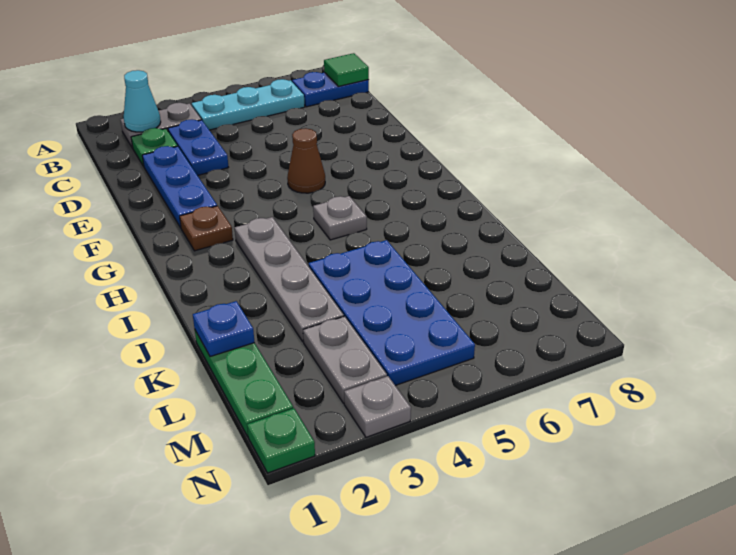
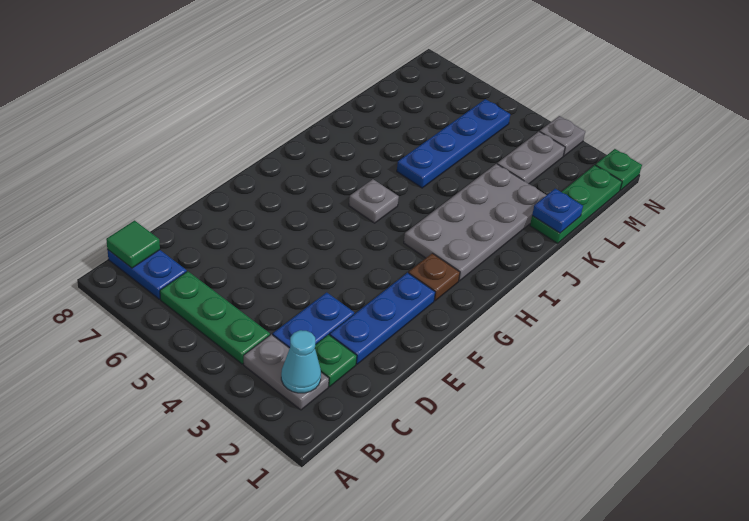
cyan 1x3 plate [192,79,305,130] -> green 1x3 plate [160,271,270,364]
brown 1x1 cone [287,128,325,193] -> none
grey 1x4 plate [235,217,344,342] -> grey 2x4 plate [404,164,546,281]
blue 2x4 plate [309,240,475,386] -> blue 1x4 plate [397,99,510,188]

